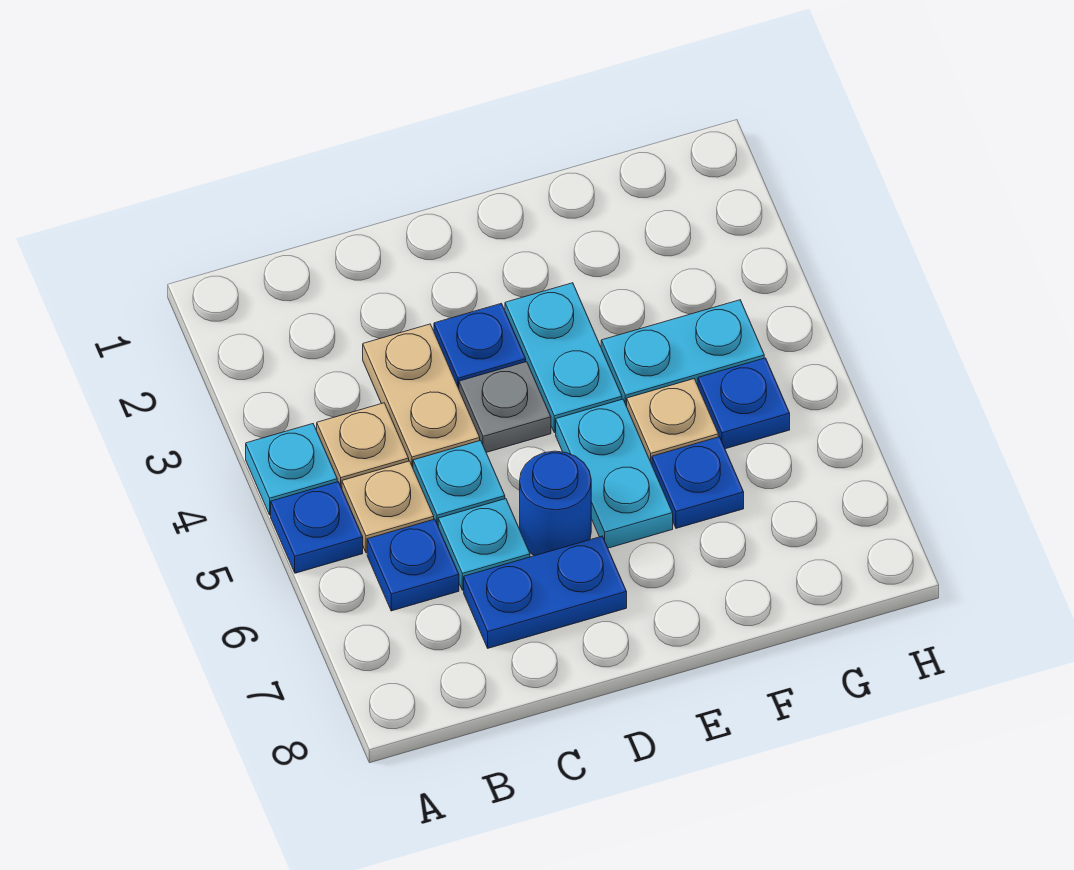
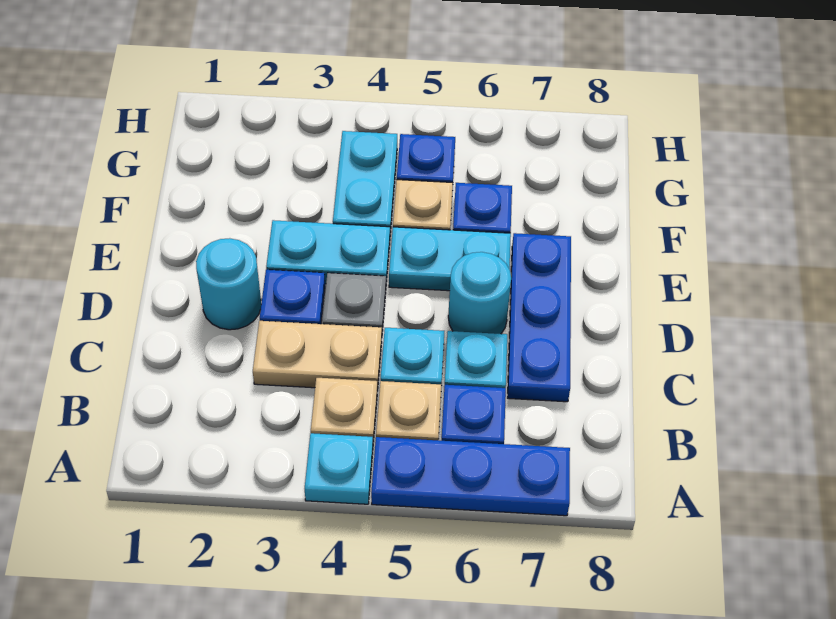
blue 1x1 plate [271,482,363,573] -> blue 1x3 plate [371,437,570,516]
blue 1x2 plate [464,536,627,648] -> blue 1x3 plate [508,233,571,402]
none -> cyan 1x1 round brick [196,238,261,330]
blue 1x1 round brick [520,451,591,556] -> cyan 1x1 round brick [448,252,511,334]

